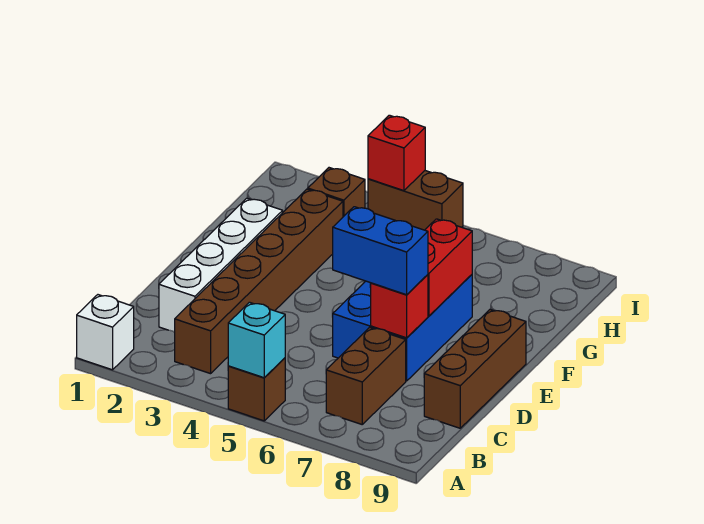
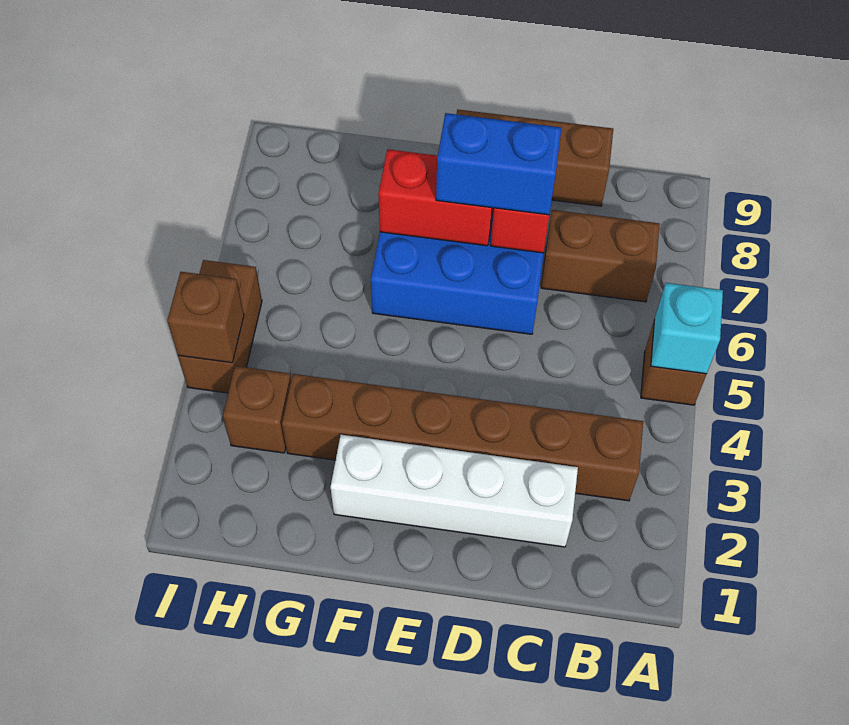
white 1x1 brick [77,295,134,370] -> none
blue 1x2 brick [333,207,428,295] -> blue 1x2 brick turned to [436,113,561,215]
red 1x1 brick [368,115,425,191] -> brown 1x1 brick [167,272,244,363]

